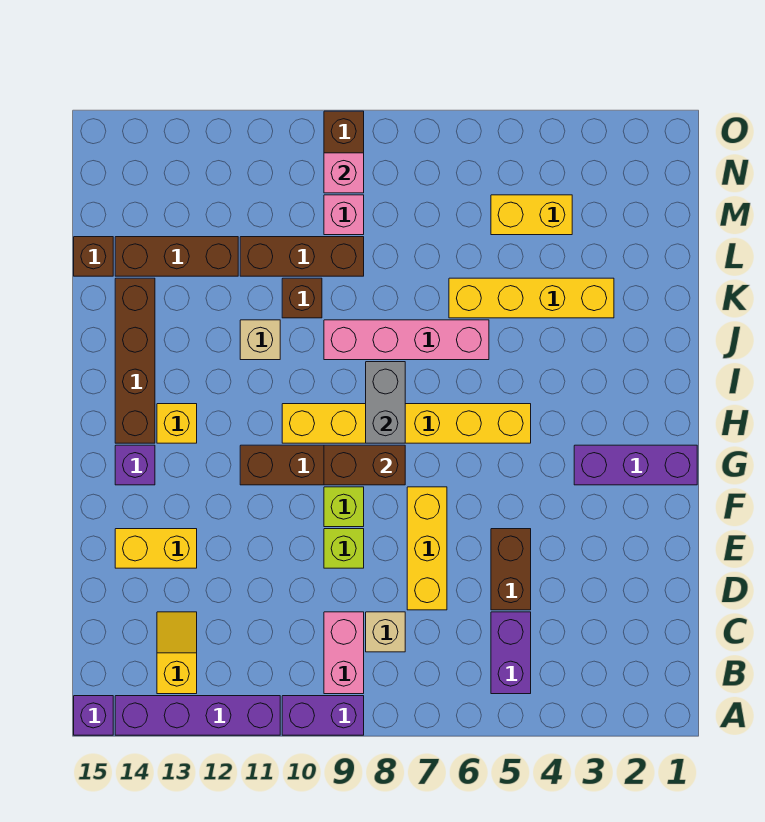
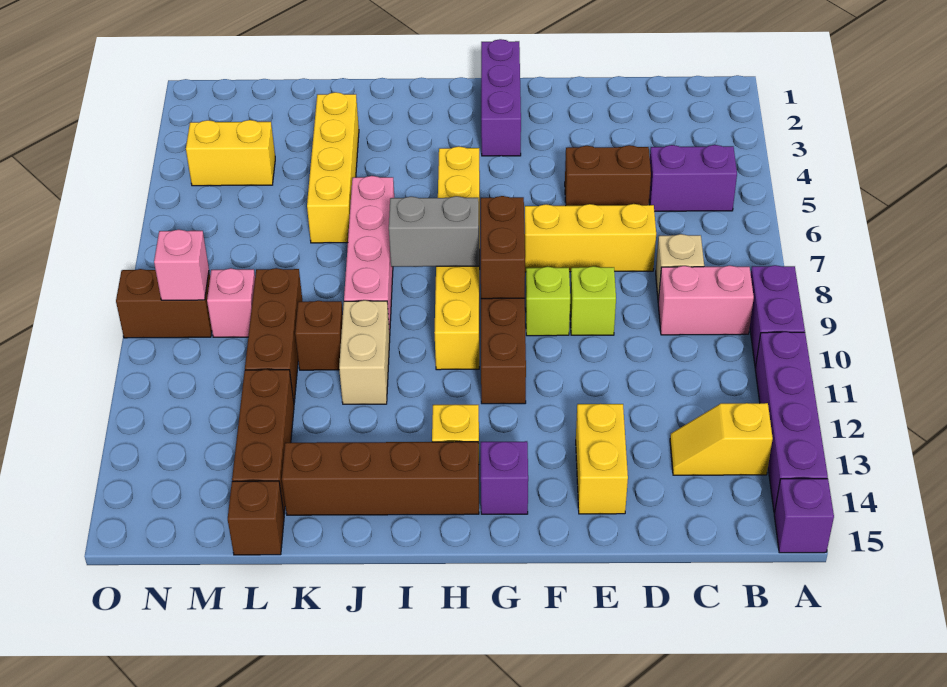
tan 1x1 brick [240,320,280,360] -> tan 1x2 brick [339,300,390,404]
yellow 1x2 brick [491,195,572,235] -> yellow 1x2 brick turned to [186,120,275,186]

